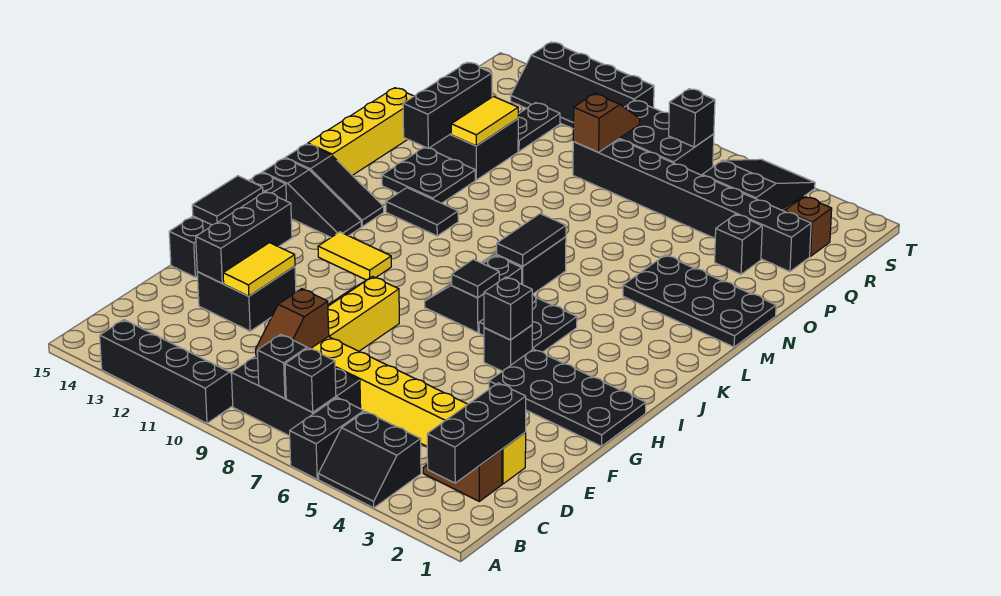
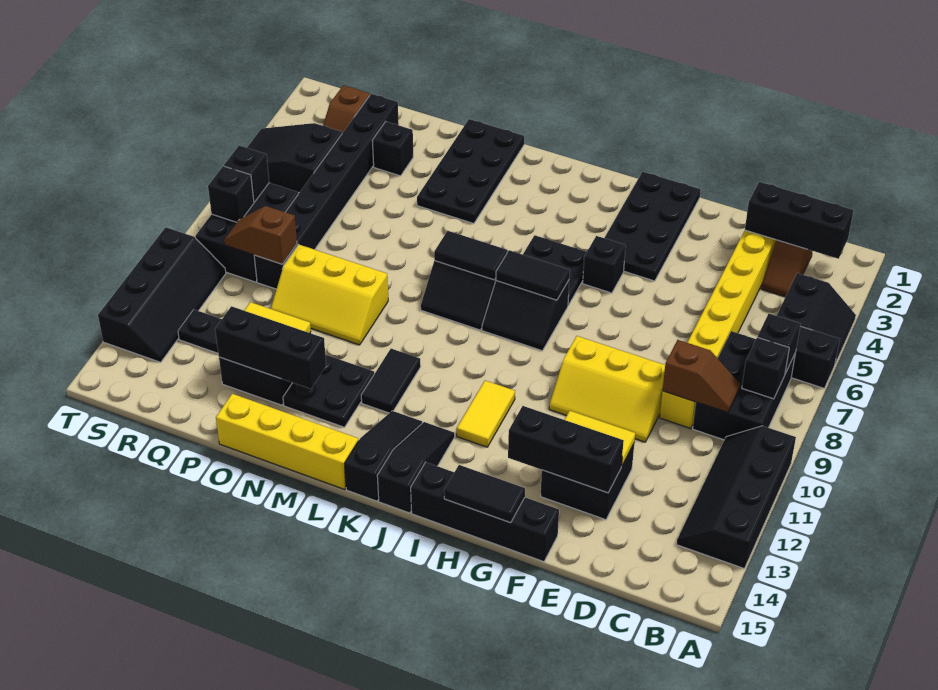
black 1x1 brick [484,277,532,340] -> black 1x1 brick moved to [208,166,254,222]
black 1x1 tile [451,259,499,297] -> black 1x2 tile [496,250,570,300]
none -> yellow 2x3 slope [271,245,388,345]

